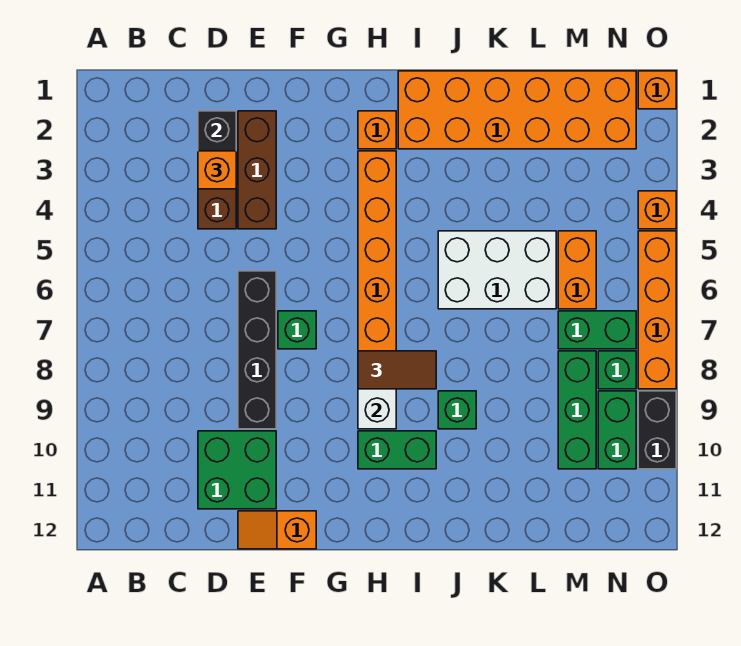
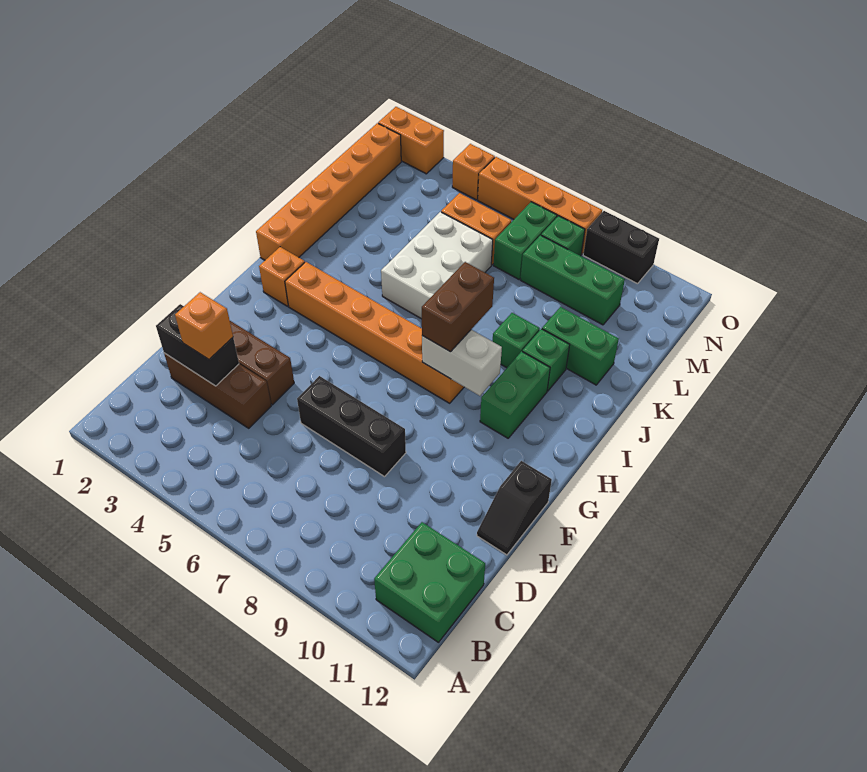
green 2x2 brick [198,431,276,509] -> green 2x2 brick moved to [374,522,485,642]
black 1x4 brick [238,271,276,429] -> black 1x3 brick [297,376,406,477]
orange 1x2 slope [238,511,316,549] -> black 1x2 slope [477,461,552,555]
green 1x1 brick [278,311,316,349] -> green 1x1 brick moved to [522,329,570,391]
brown 1x2 tile [358,351,436,389] -> brown 1x2 brick [422,262,494,352]
orange 2x6 brick [398,71,636,149] -> orange 1x6 brick [256,123,401,260]
green 1x2 brick [598,391,636,469] -> green 1x2 brick moved to [542,307,619,385]
orange 1x1 brick [638,71,676,109] -> orange 1x2 brick [378,107,444,174]

